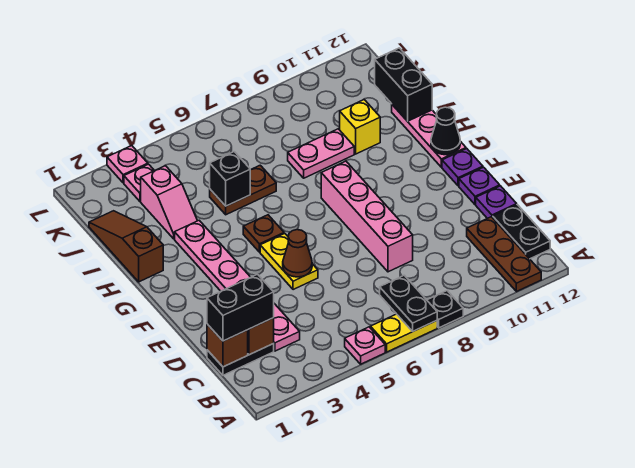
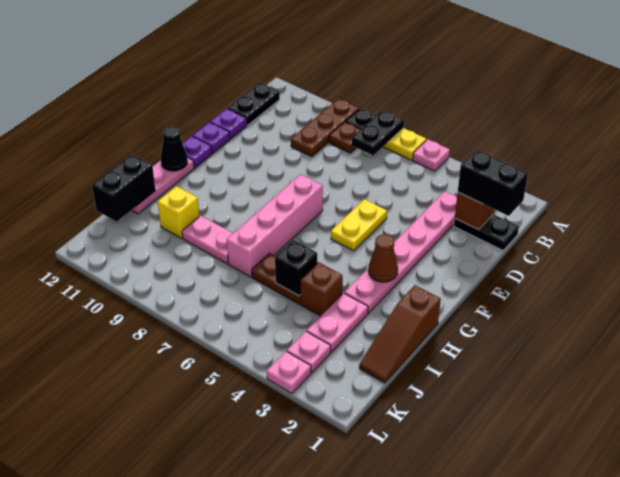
brown 1x3 plate [467,217,541,292] -> brown 1x3 plate moved to [291,98,359,157]
brown 1x1 brick [207,324,248,367] -> brown 1x1 brick moved to [300,262,343,316]
pink 1x4 brick [321,161,413,272] -> pink 1x4 brick moved to [227,174,323,277]
brown 1x1 cone [283,230,312,277] -> brown 1x1 cone moved to [368,234,398,282]
brown 1x1 plate [243,215,284,252] -> brown 1x1 plate moved to [329,122,360,153]
pink 1x2 slope [141,166,197,239] -> pink 1x2 plate [307,293,368,352]

